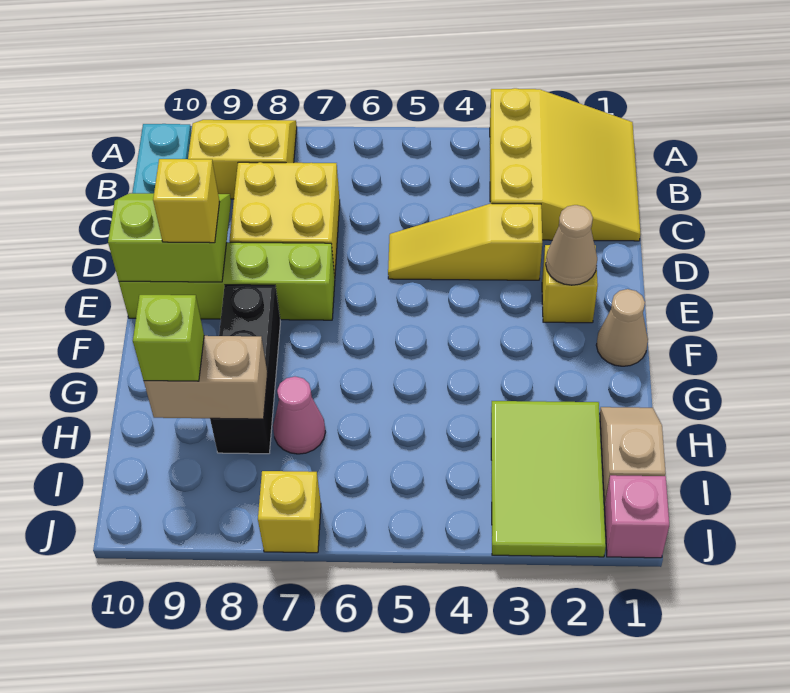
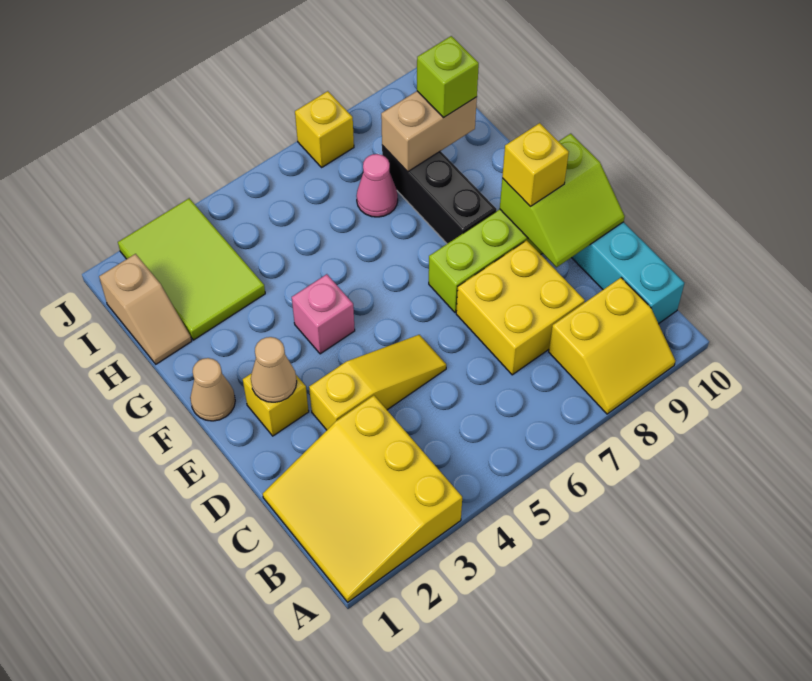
pink 1x1 brick [604,475,669,558] -> pink 1x1 brick moved to [292,274,355,354]

